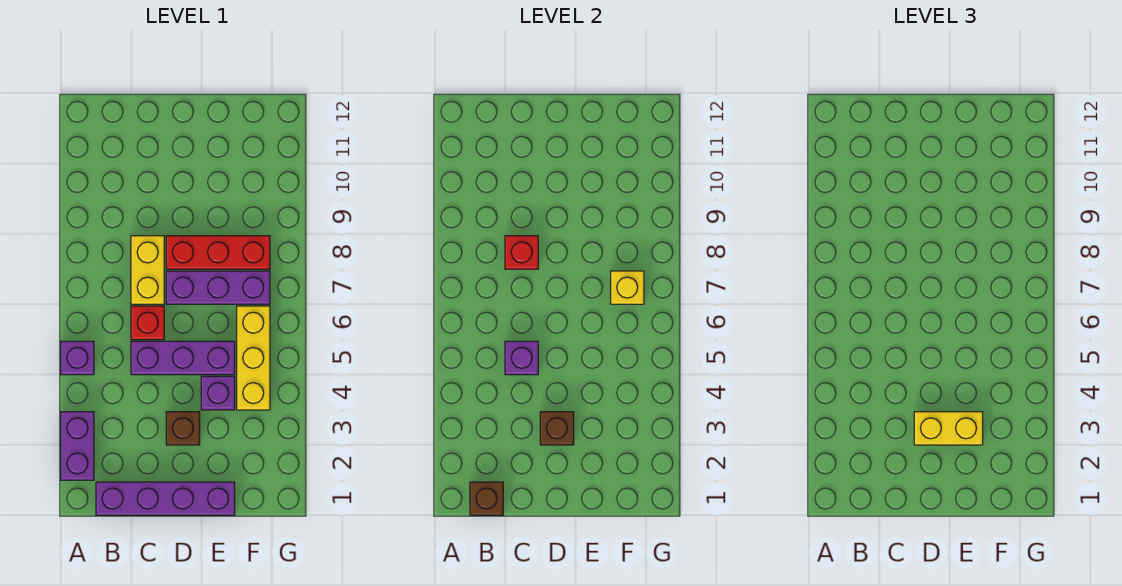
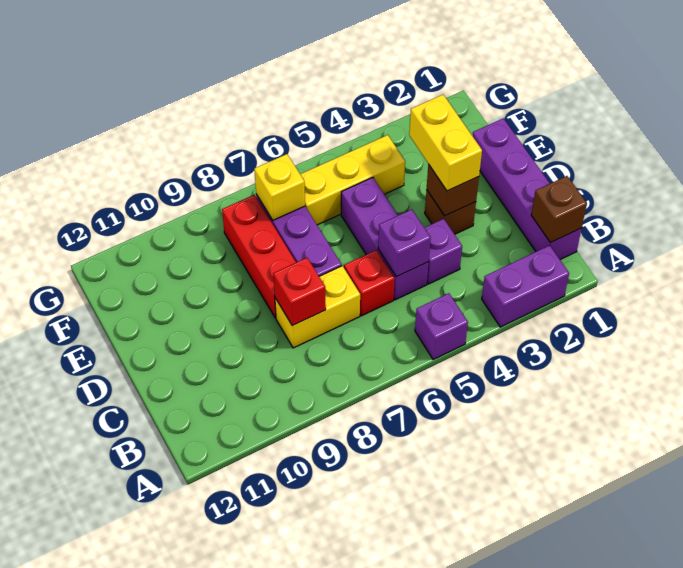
purple 1x1 brick [201,376,235,410] -> purple 1x1 brick moved to [425,219,462,284]

